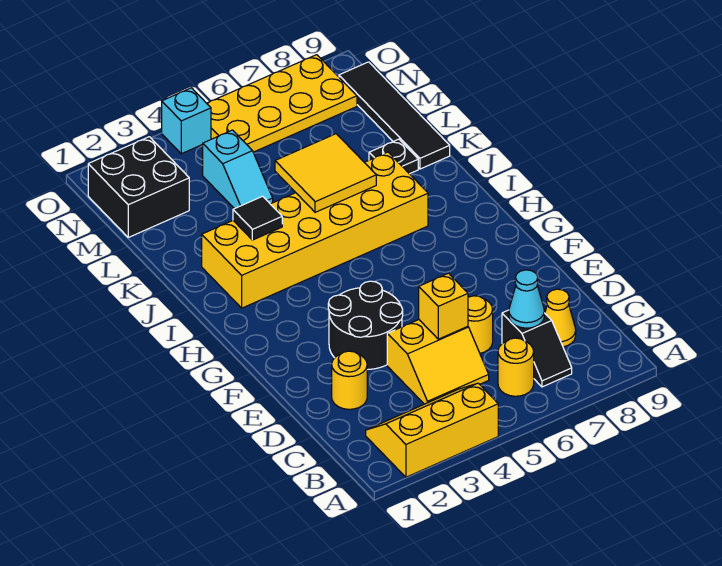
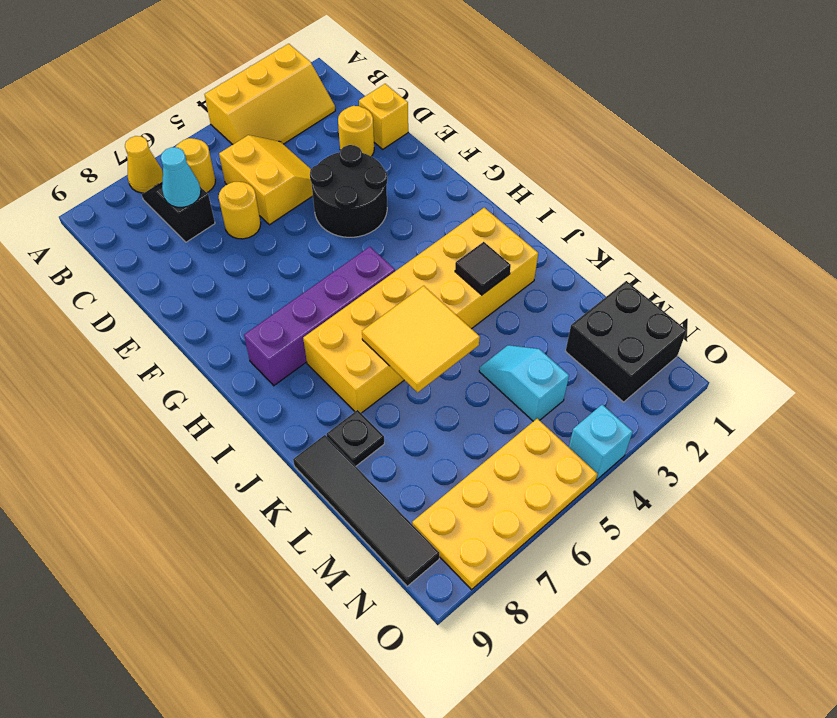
yellow 2x2 slope [387,320,489,404] -> yellow 2x2 slope turned to [219,135,313,225]
yellow 1x1 cone [545,289,576,347] -> yellow 1x1 cone moved to [125,136,163,193]
yellow 1x1 brick [419,273,468,339] -> yellow 1x1 brick moved to [359,84,408,149]
none -> purple 1x4 brick [244,247,395,386]

